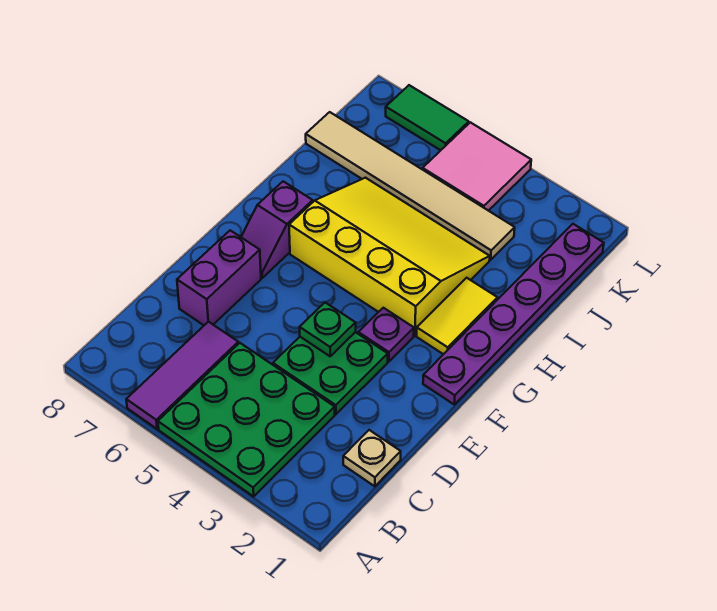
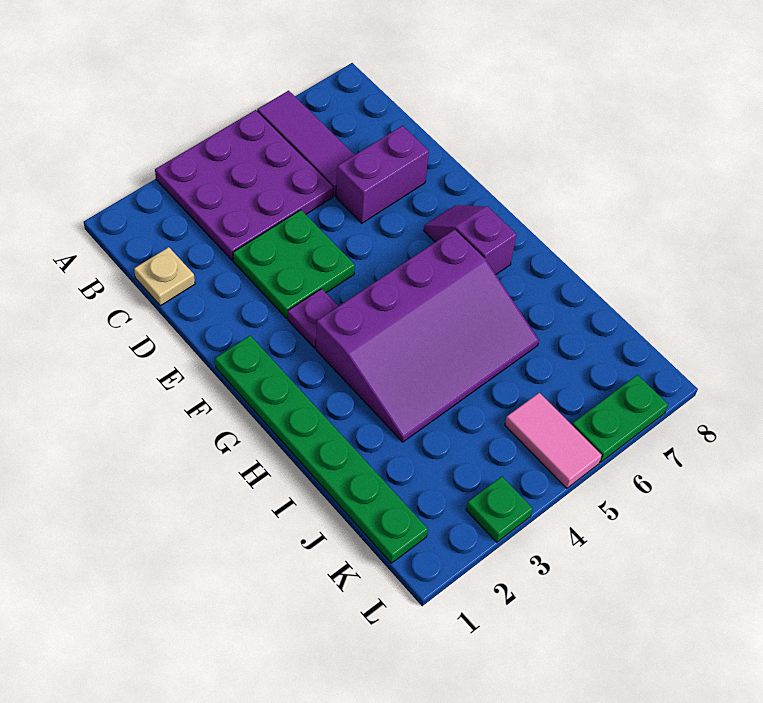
green 3x3 plate [158,343,335,496] -> purple 3x3 plate [155,110,333,260]
purple 1x2 brick [177,230,261,325] -> purple 1x2 brick turned to [336,126,429,223]
green 1x1 plate [300,303,356,356] -> green 1x1 plate moved to [466,477,533,542]
purple 1x6 plate [423,224,604,404] -> green 1x6 plate [215,336,428,563]
yellow 1x2 tile [416,278,497,354] -> none
yellow 3x4 slope [289,178,490,336] -> purple 3x4 slope [316,230,539,442]
tan 1x6 tile [306,112,515,260] -> none
pink 2x2 tile [423,122,531,211] -> pink 1x2 tile [505,393,602,488]
green 1x2 tile [386,85,469,150] -> green 1x2 plate [572,375,668,462]

